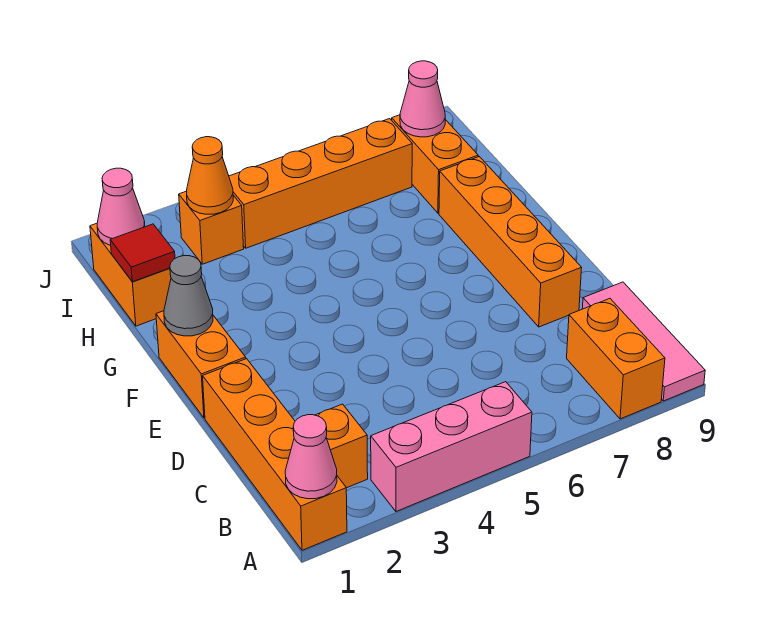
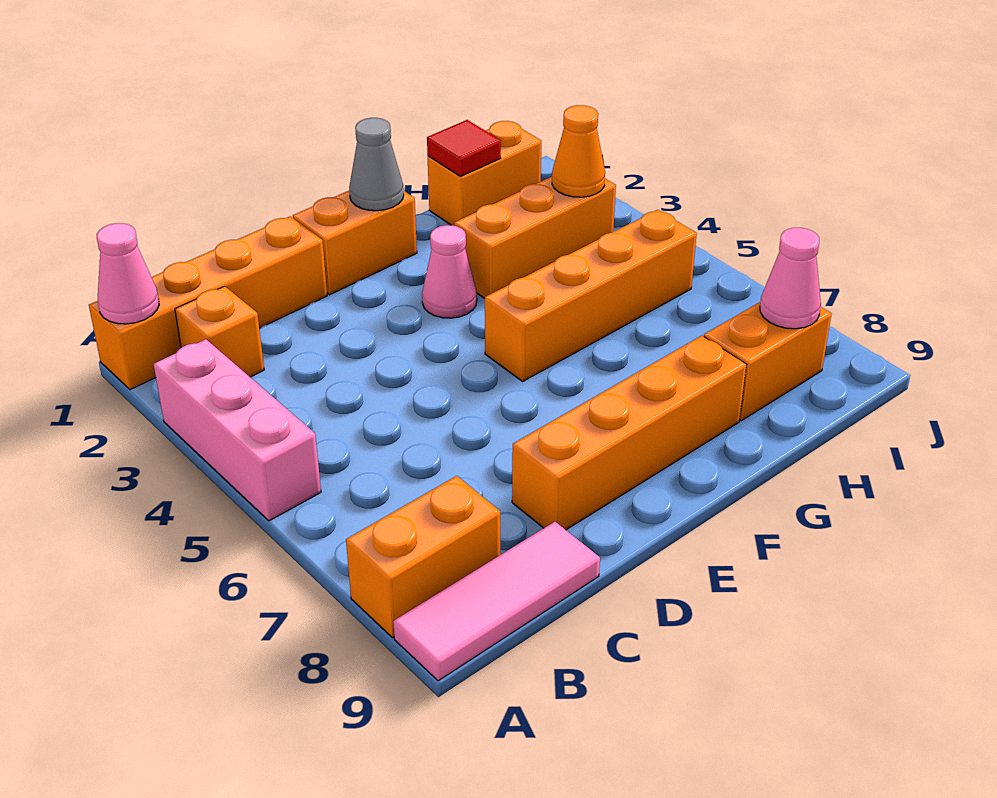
pink 1x1 cone [97,168,145,246] -> pink 1x1 cone moved to [422,225,477,318]
orange 1x1 brick [179,191,244,264] -> orange 1x3 brick [454,177,616,298]
orange 1x4 brick [229,119,412,248] -> orange 1x4 brick turned to [485,210,697,381]

